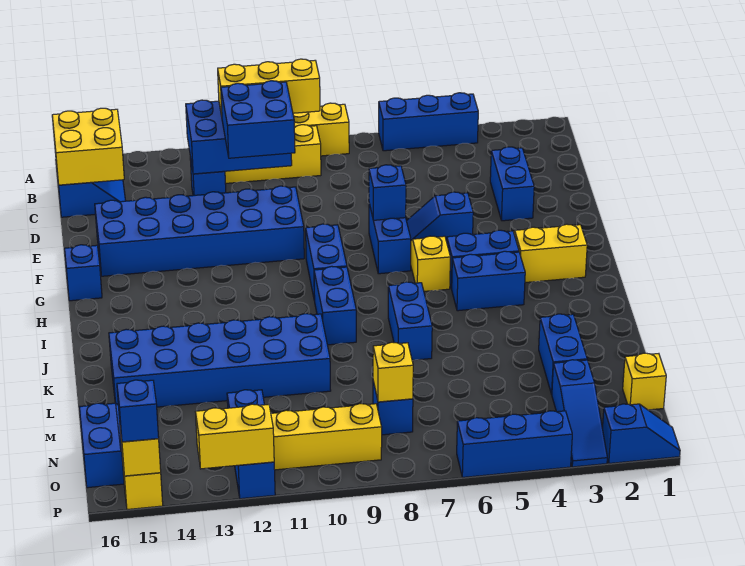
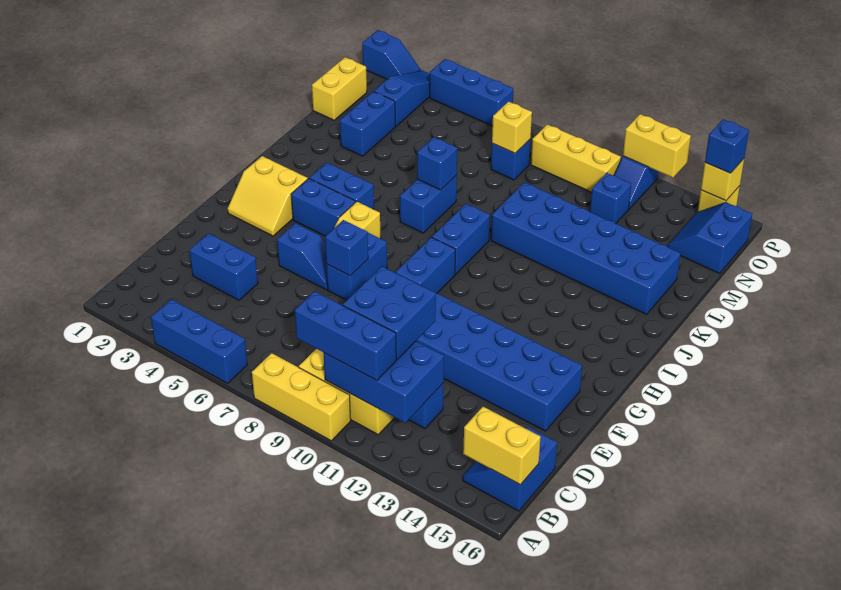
yellow 1x3 brick [218,59,320,116] -> blue 1x3 brick [295,291,396,381]
yellow 2x2 brick [52,108,124,185] -> yellow 1x2 brick [463,407,541,485]
blue 1x2 brick [490,147,534,221] -> blue 1x2 brick turned to [190,233,258,300]
blue 1x1 brick [65,245,102,301] -> blue 1x1 brick moved to [417,137,457,190]
yellow 1x1 brick [623,353,666,410] -> yellow 1x2 brick [312,57,367,120]
blue 1x2 slope [602,404,680,463] -> blue 1x2 slope turned to [362,30,421,79]

